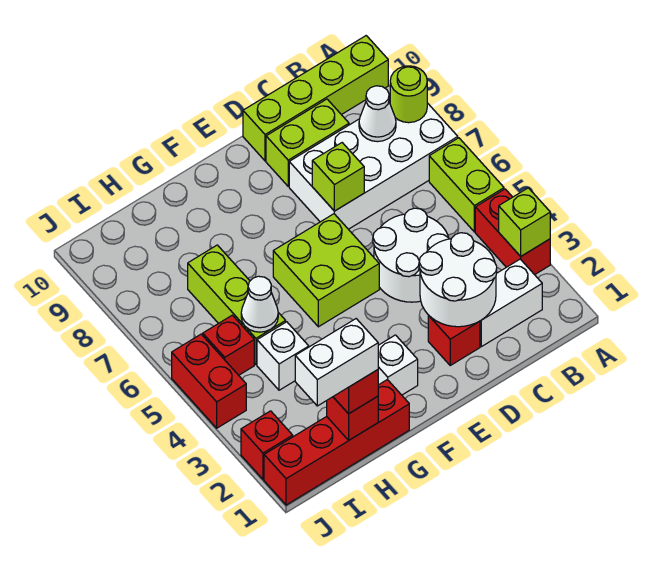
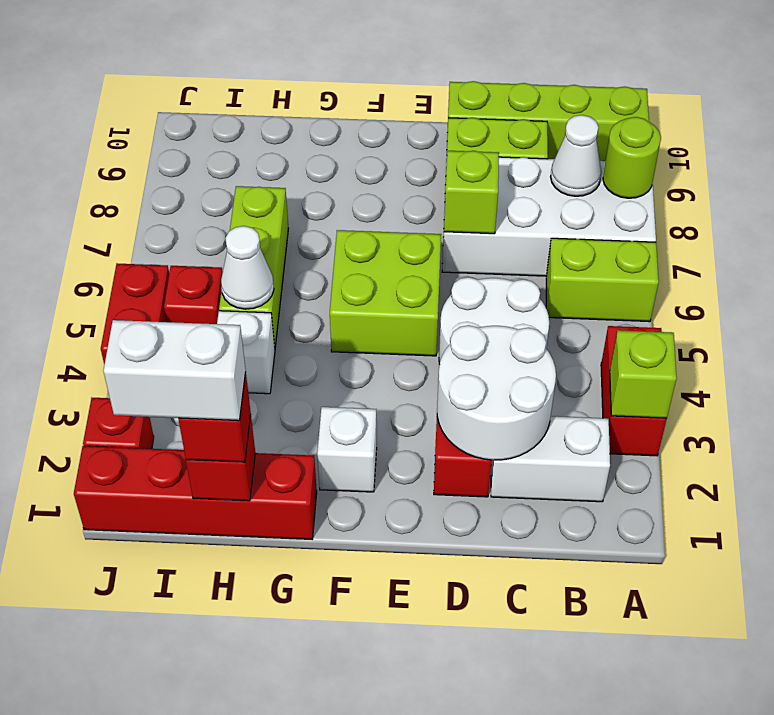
lime 1x2 brick [429,138,504,232] -> lime 1x2 brick turned to [546,238,659,322]

